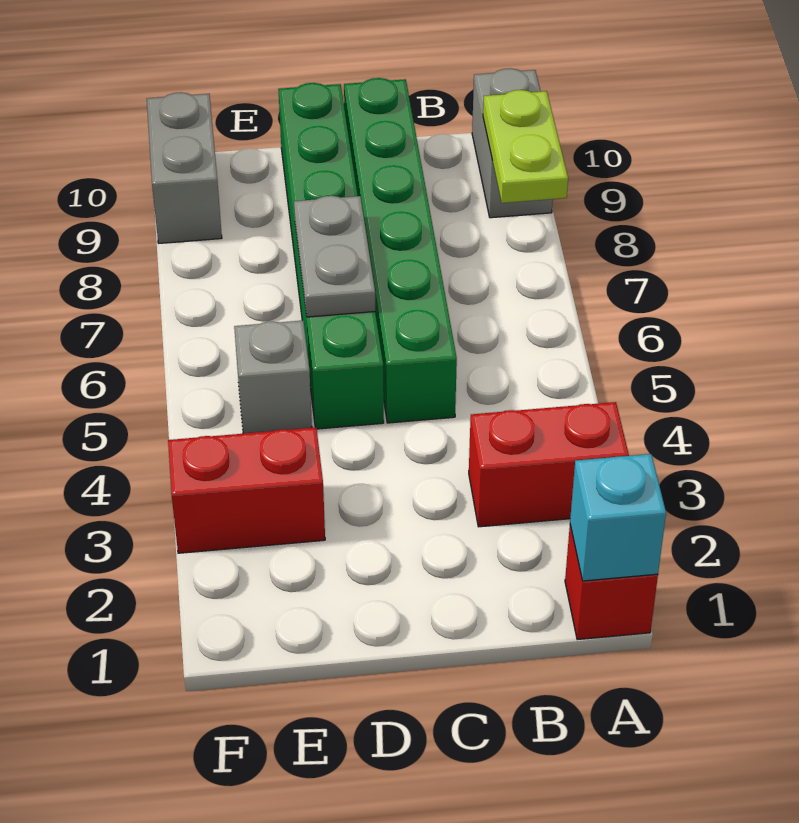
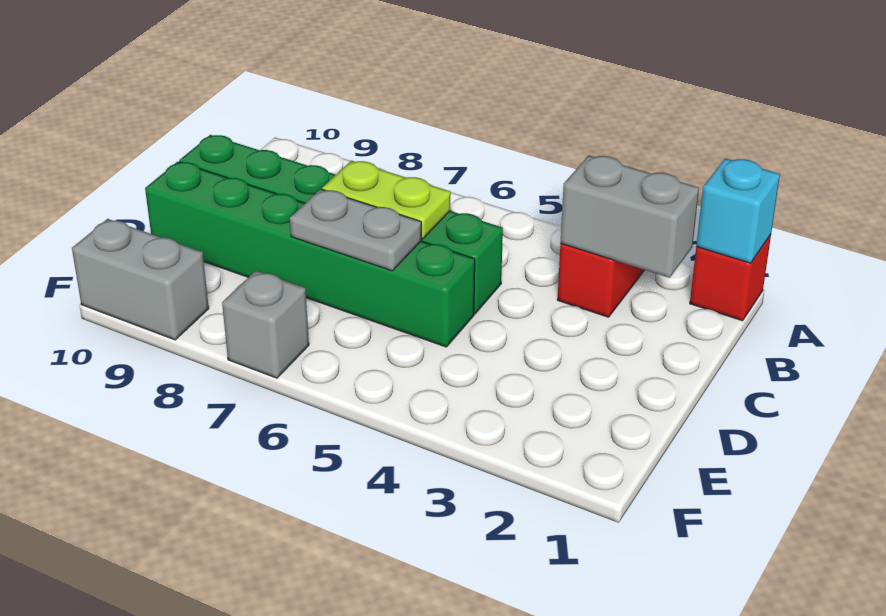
lime 1x2 plate [483,90,568,203] -> lime 1x2 plate moved to [322,161,451,239]
grey 1x2 brick [472,68,553,218] -> grey 1x2 brick moved to [561,155,699,278]
red 1x2 brick [168,427,325,553] -> none
grey 1x1 brick [234,320,312,434] -> grey 1x1 brick moved to [222,271,309,378]

